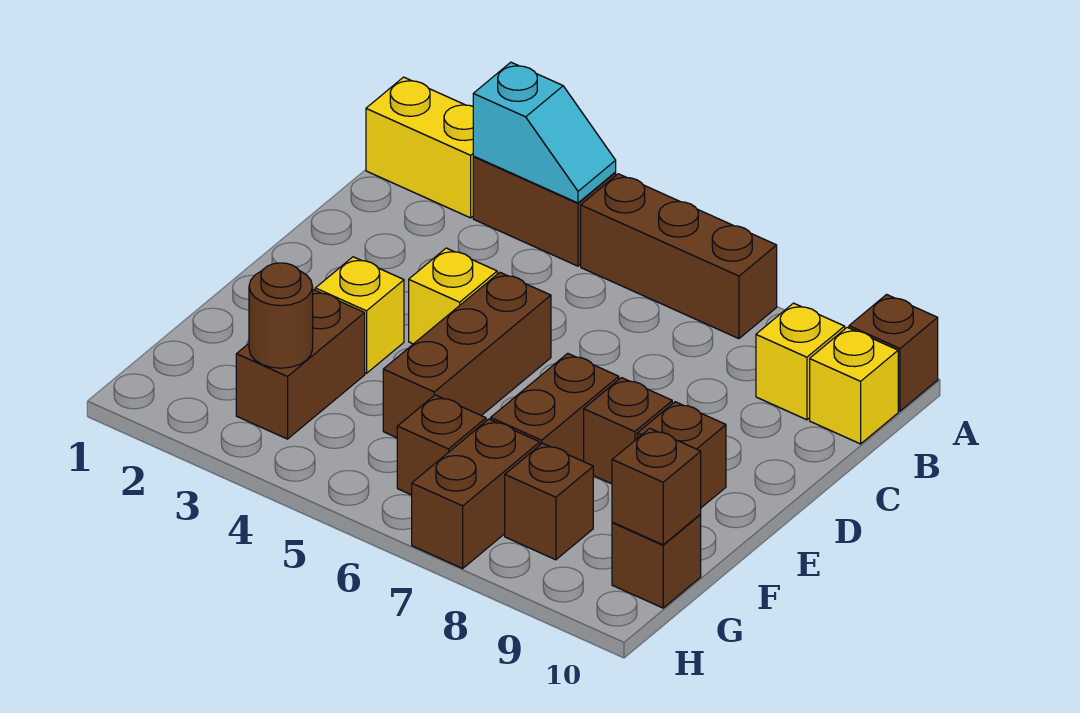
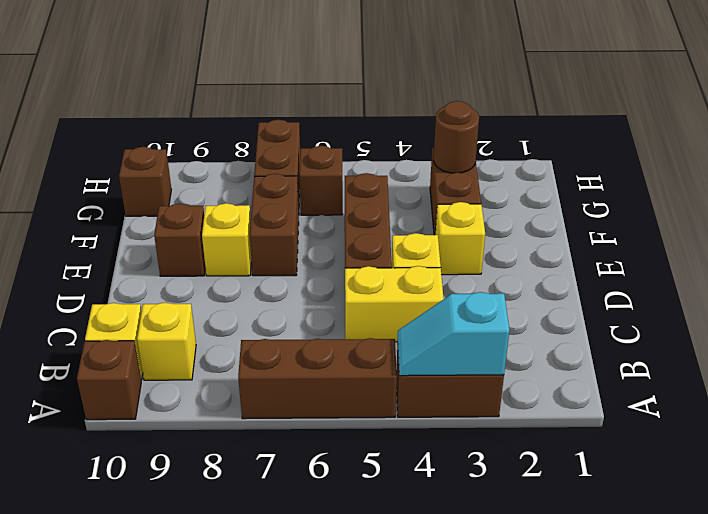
yellow 1x2 brick [366,77,474,218] -> yellow 1x2 brick moved to [345,266,444,342]
brown 1x1 brick [584,378,672,484] -> yellow 1x1 brick [202,203,252,276]
brown 1x1 brick [505,443,593,560] -> none
brown 1x1 brick [612,428,701,545] -> none

